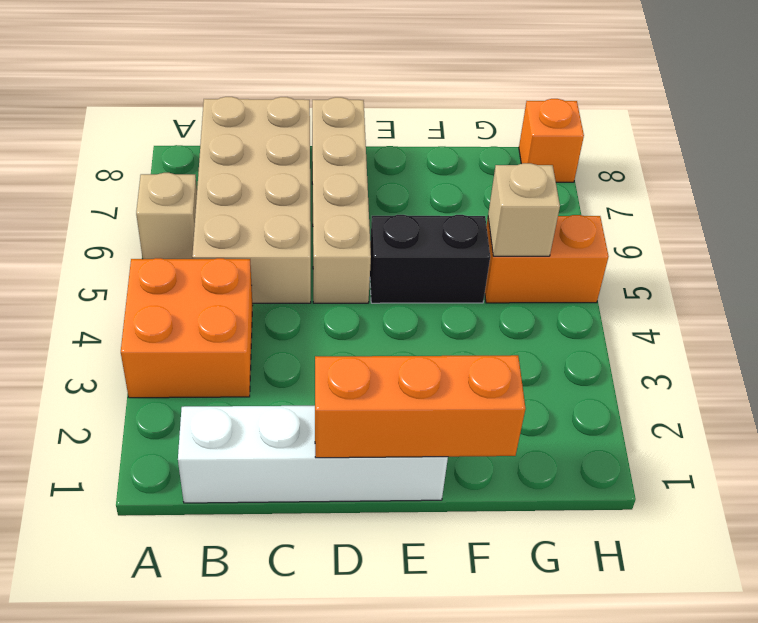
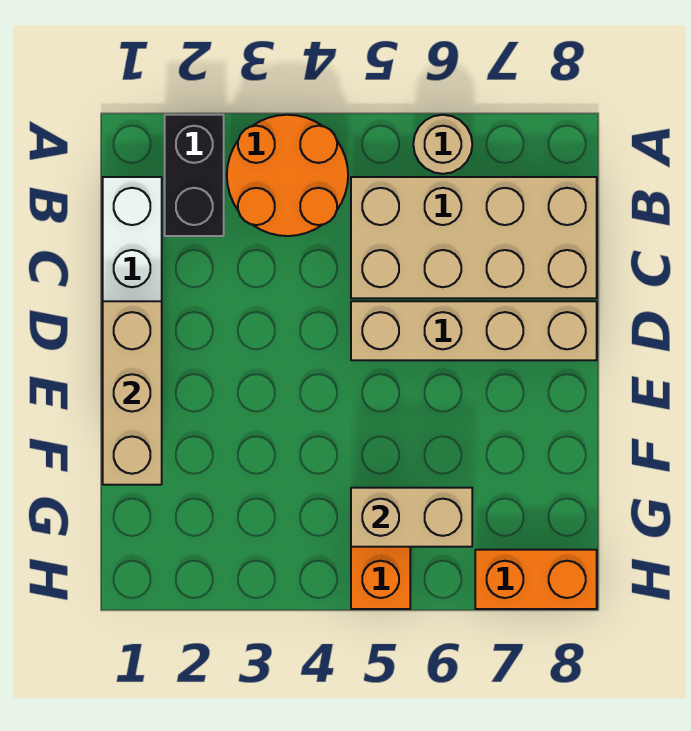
orange 2x2 brick [121,258,253,398] -> orange 2x2 round brick [227,115,348,236]
tan 1x1 brick [136,173,197,259] -> tan 1x1 round brick [413,115,472,174]
orange 1x3 brick [315,355,526,458] -> tan 1x3 brick [103,301,162,485]
black 1x2 brick [370,215,490,303] -> black 1x2 brick moved to [165,115,224,236]
tan 1x1 brick [488,163,560,256] -> tan 1x2 brick [351,488,472,547]
orange 1x1 brick [519,99,584,182] -> orange 1x2 brick [475,550,597,609]

